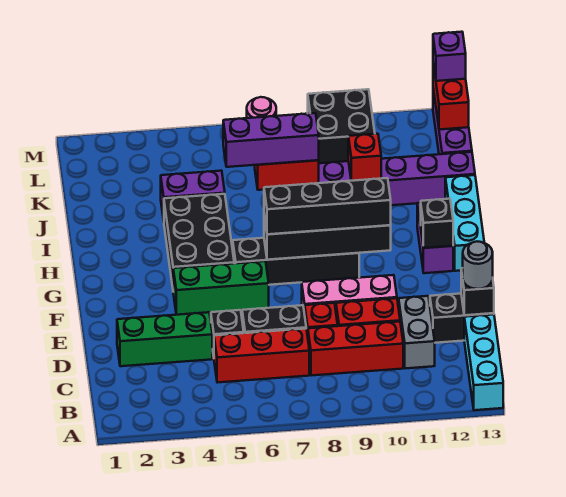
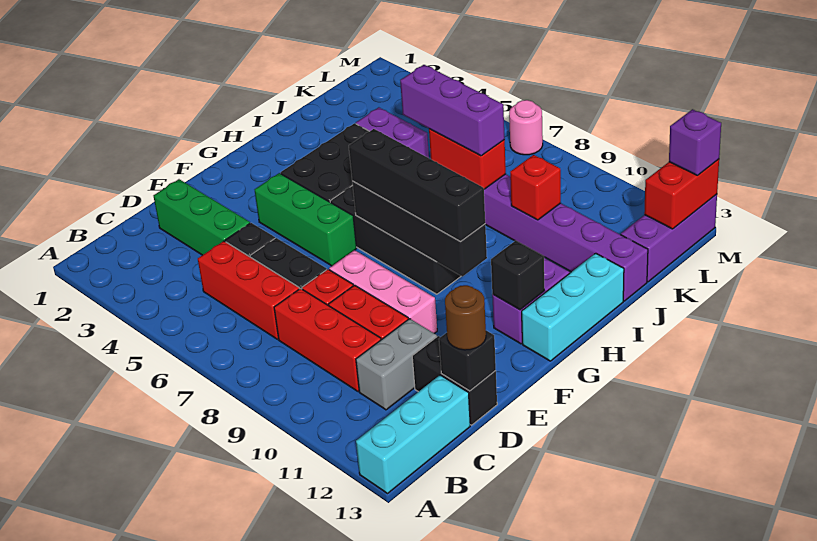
grey 1x1 round brick [463,241,493,289] -> brown 1x1 round brick [445,285,486,350]
black 2x2 brick [308,89,375,163] -> none

